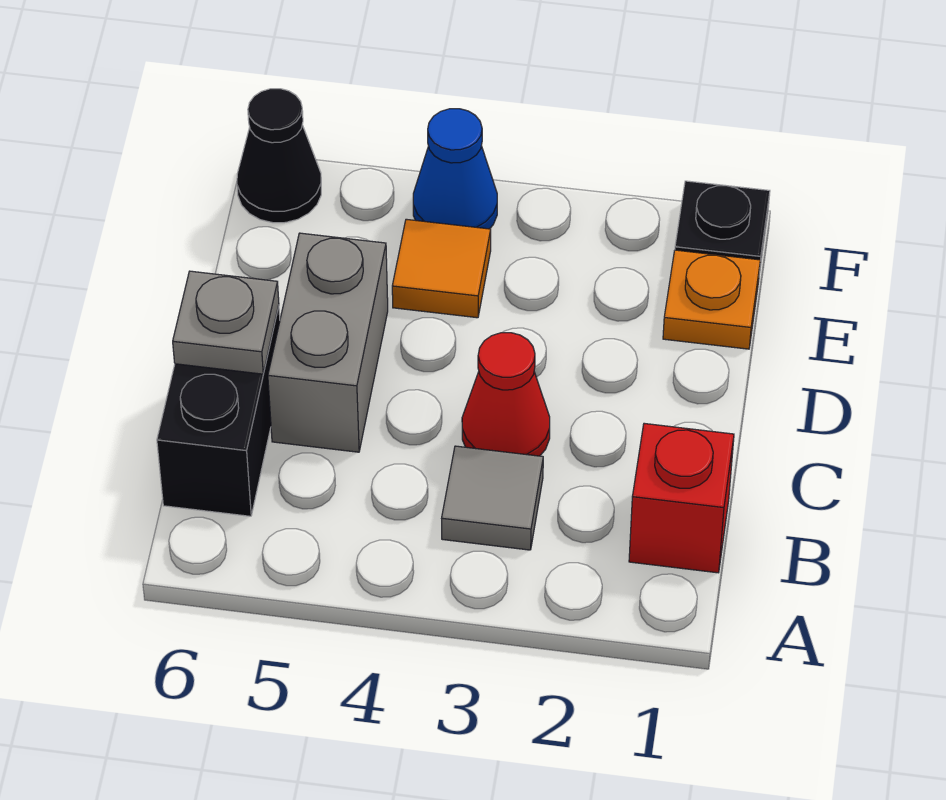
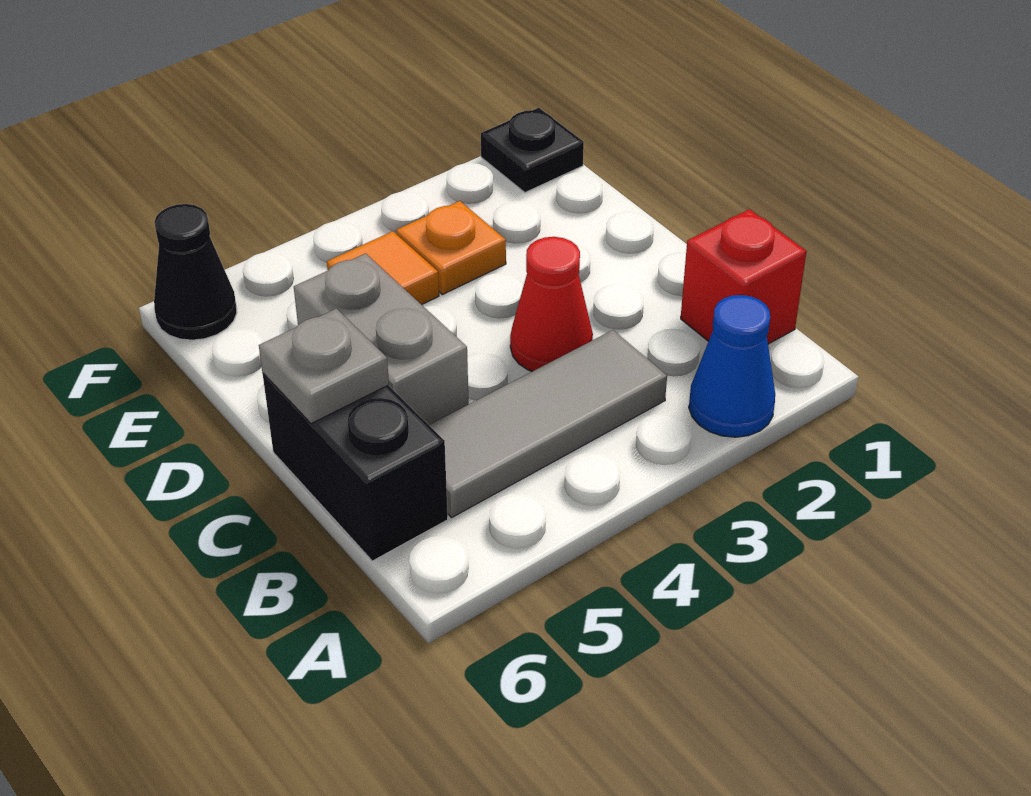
grey 1x1 tile [442,446,543,550] -> grey 1x3 tile [429,330,667,518]
orange 1x1 plate [663,250,760,349] -> orange 1x1 plate moved to [396,201,506,295]
blue 1x1 cone [413,109,497,229] -> blue 1x1 cone moved to [689,295,775,437]

